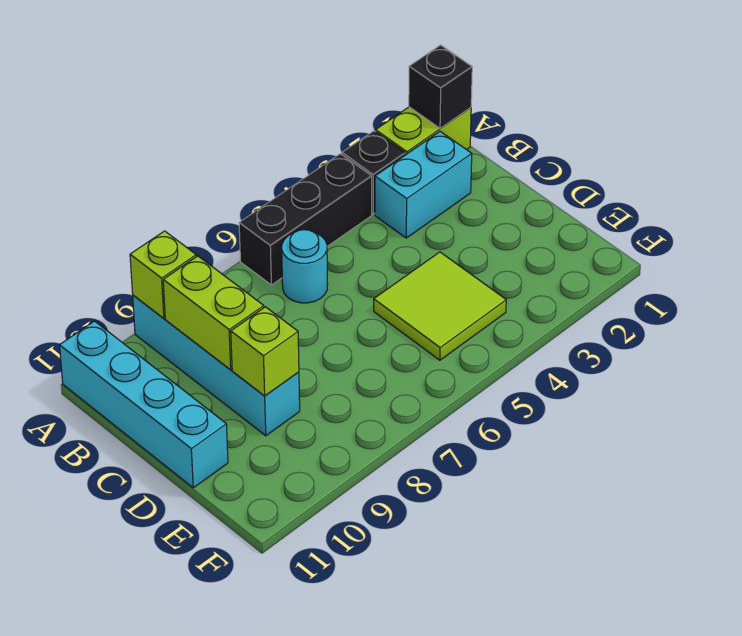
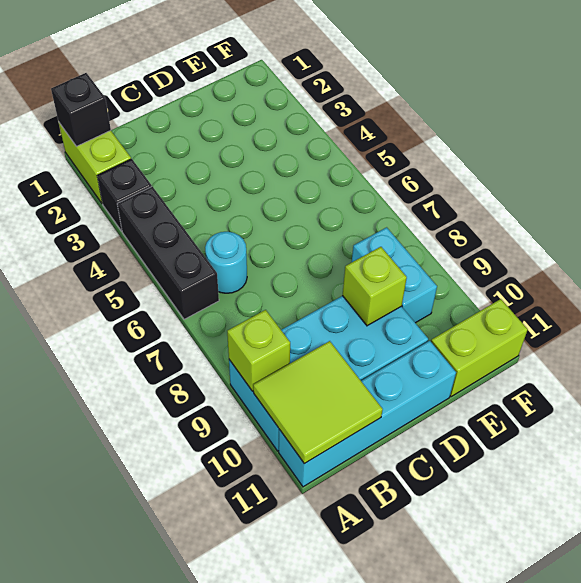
cyan 1x4 brick [133,295,300,436] -> cyan 2x4 brick [229,296,428,451]
cyan 1x2 brick [375,131,472,238] -> cyan 1x2 brick moved to [352,227,437,323]
lime 1x2 brick [163,256,264,370] -> lime 1x2 brick moved to [431,299,528,397]
lime 2x2 tile [374,252,506,360] -> lime 2x2 tile moved to [253,341,383,464]

